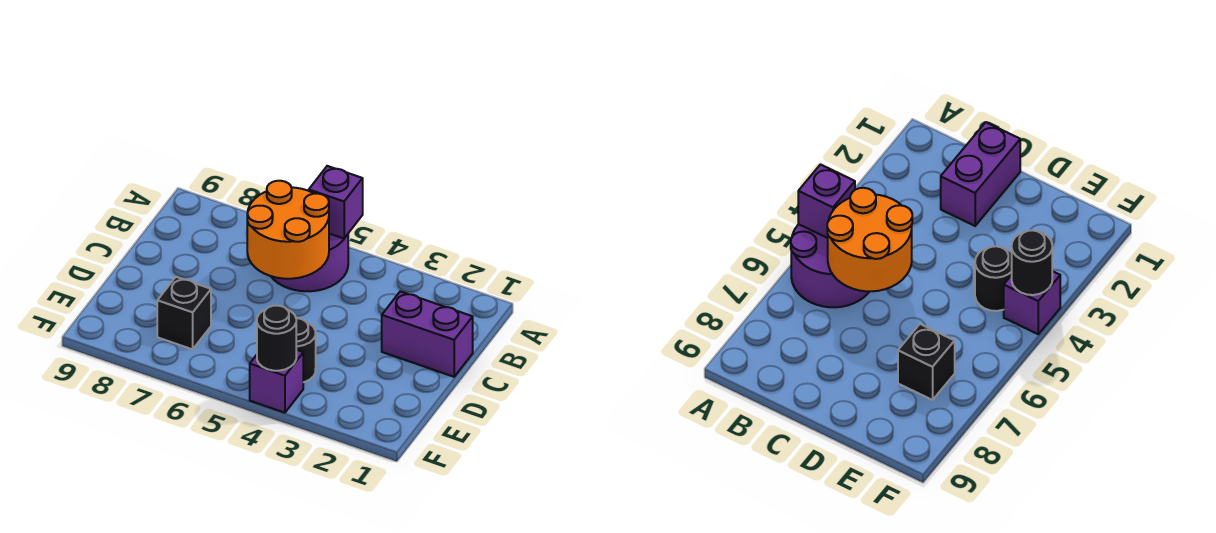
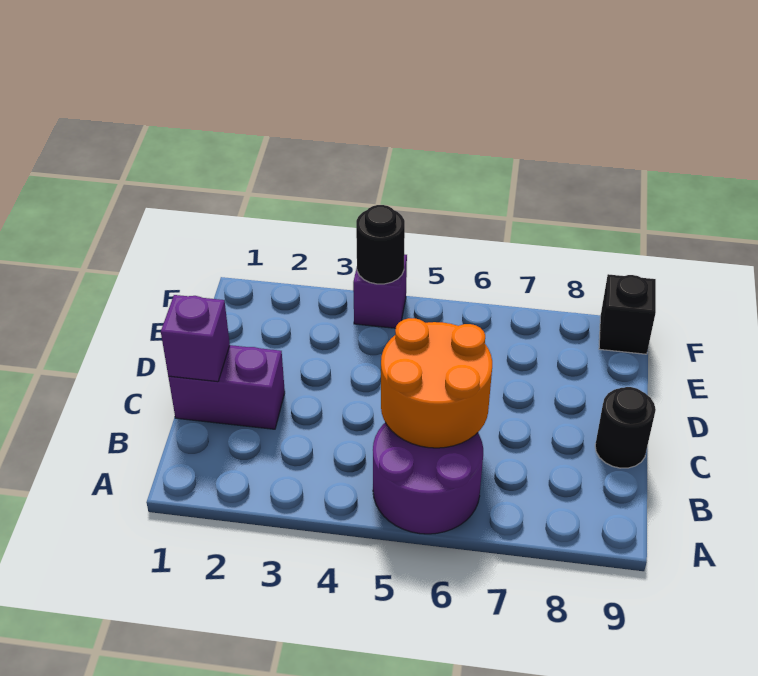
purple 1x1 brick [309,166,363,238] -> purple 1x1 brick moved to [161,295,230,382]
black 1x1 round brick [296,318,316,382] -> black 1x1 round brick moved to [595,387,656,468]
black 1x1 brick [157,277,211,349] -> black 1x1 brick moved to [599,274,656,354]

